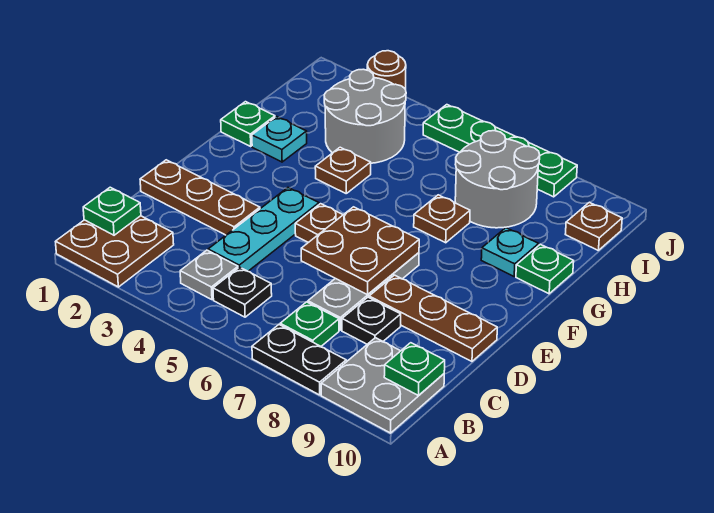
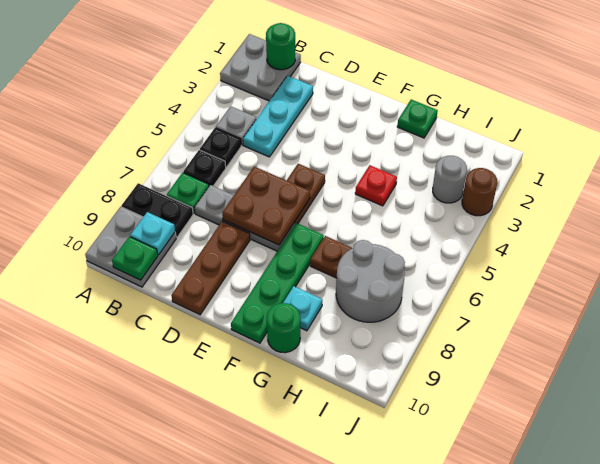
brown 2x2 plate [55,216,174,287] -> grey 2x2 plate [220,34,301,101]
black 1x2 plate [252,325,346,395] -> black 1x2 plate turned to [122,183,193,237]
green 1x1 plate [83,187,141,235] -> green 1x1 round brick [266,23,295,70]
cyan 1x3 plate [208,188,319,271] -> cyan 1x3 plate turned to [243,76,313,157]
black 1x1 plate [342,297,401,344] -> black 1x1 plate moved to [183,150,226,186]
brown 1x3 plate [140,160,260,235] -> none
cyan 1x1 plate [252,117,307,162] -> cyan 1x1 plate moved to [130,212,175,255]
brown 1x1 plate [315,147,371,193] -> red 1x1 plate [355,165,397,206]
green 1x1 plate [516,244,574,294] -> green 1x1 round brick [267,303,300,353]
grey 2x2 round brick [324,69,406,163] -> grey 1x1 round brick [433,156,467,203]
brown 1x1 plate [565,202,622,250] -> none
green 1x4 plate [423,105,577,197] -> green 1x4 plate moved to [231,223,324,343]

